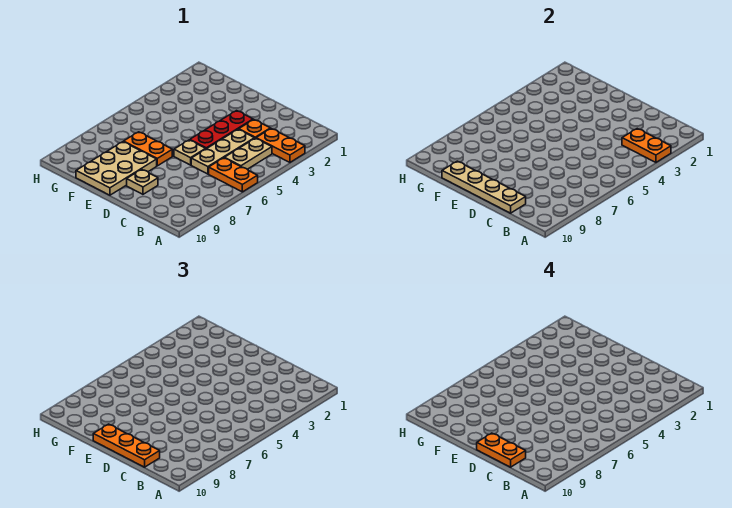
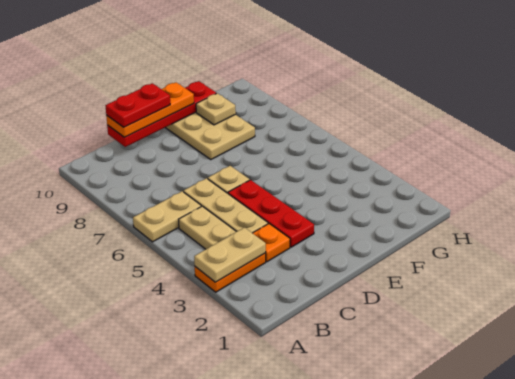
orange 1x2 plate [622,129,671,162] -> tan 1x2 plate [194,228,266,282]
orange 1x2 plate [209,158,258,192] -> tan 1x2 plate [133,191,201,242]
tan 1x4 plate [442,161,526,213] -> red 1x4 plate [107,81,216,147]
orange 1x2 plate [477,433,526,467] -> red 1x2 plate [105,83,170,127]
tan 1x1 plate [127,169,158,194] -> tan 1x1 plate moved to [196,93,236,125]
orange 1x2 plate [124,132,172,166] -> none

